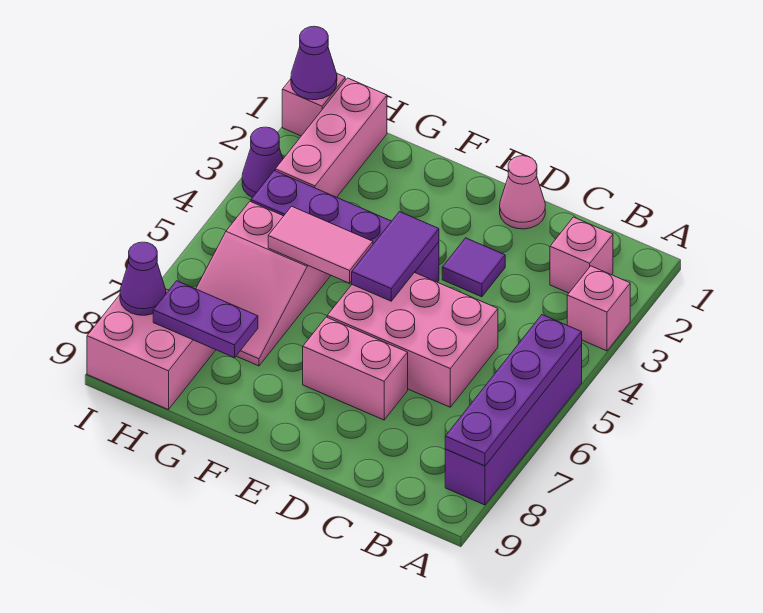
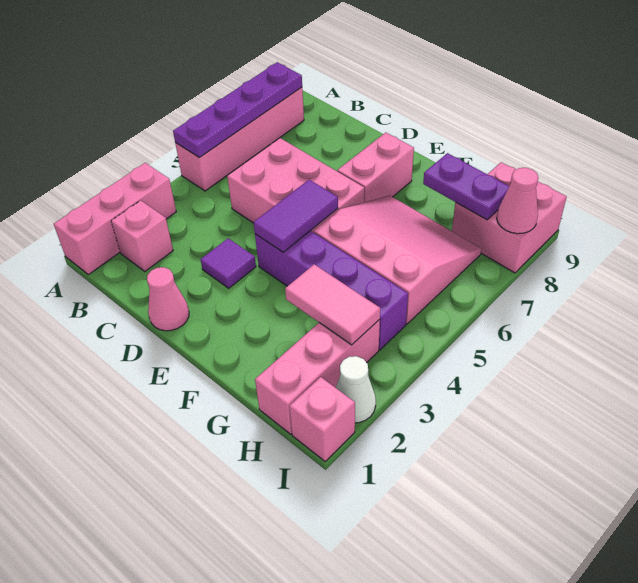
pink 1x1 brick [567,266,630,351] -> pink 1x3 brick [54,163,176,275]
purple 1x4 brick [445,345,582,505] -> pink 1x4 brick [175,87,304,191]
pink 1x2 brick [303,317,408,420] -> pink 1x2 brick turned to [337,133,414,202]
pink 1x2 tile [268,206,373,283] -> pink 1x2 tile moved to [285,264,380,345]
pink 2x3 slope [196,202,331,366] -> pink 3x3 slope [313,196,481,324]
purple 1x1 cone [291,26,337,100] -> none
none -> white 1x1 cone [336,356,376,423]
purple 1x1 cone [242,127,283,198] -> none
purple 1x1 cone [120,242,166,315] -> pink 1x1 cone [497,168,538,234]

